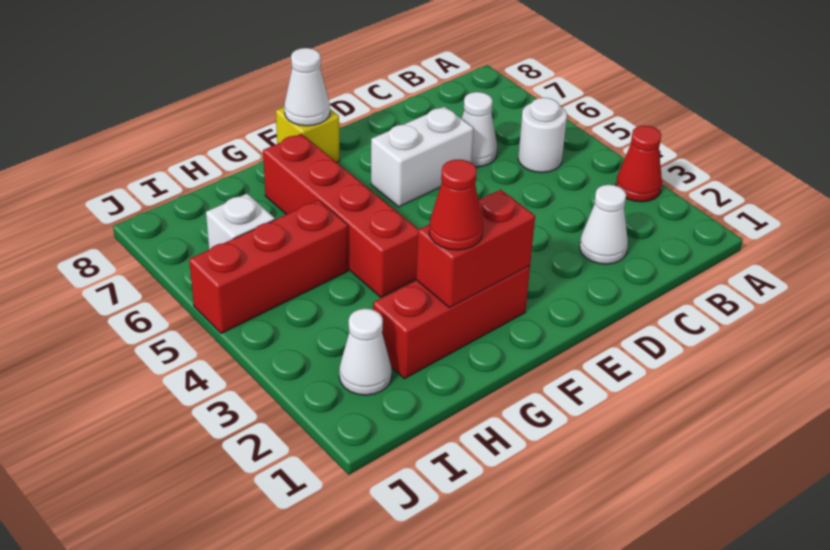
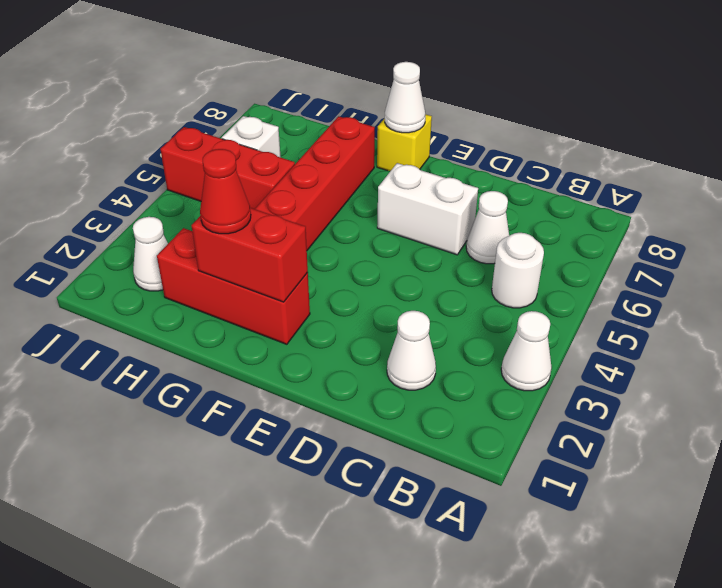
red 1x1 cone [616,126,662,202] -> white 1x1 cone [501,311,552,391]

